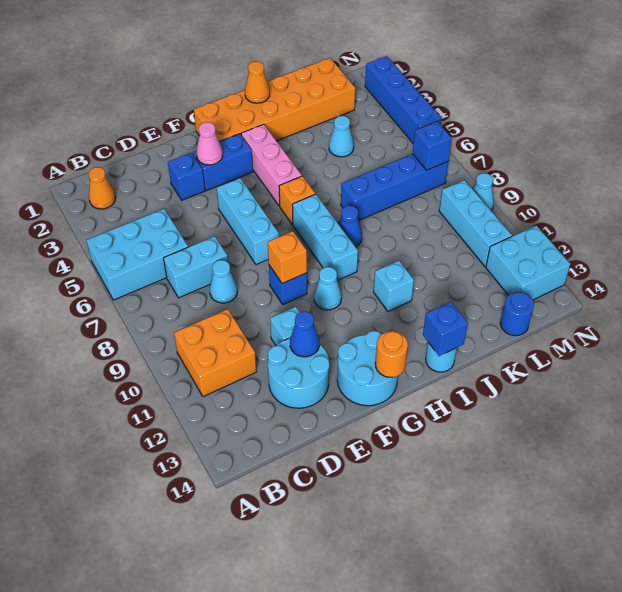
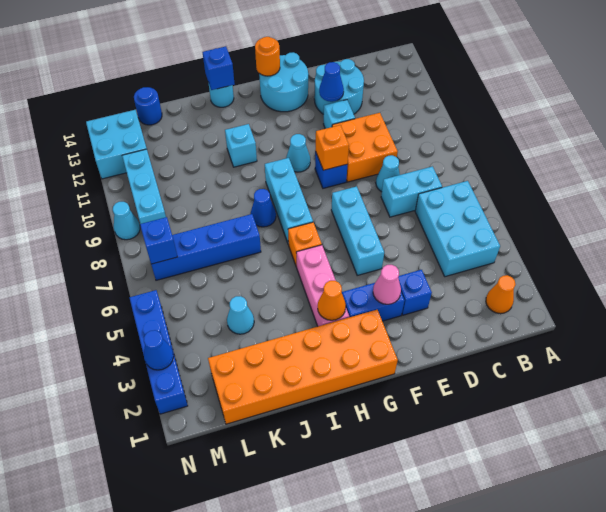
cyan 2x3 brick [86,209,188,300] -> cyan 2x3 brick turned to [415,181,500,277]
orange 2x2 brick [174,309,256,397] -> orange 2x2 brick moved to [332,113,398,182]
orange 1x1 cone [245,61,270,103] -> orange 1x1 cone moved to [318,281,346,320]
none -> blue 1x1 cone [144,330,174,370]

